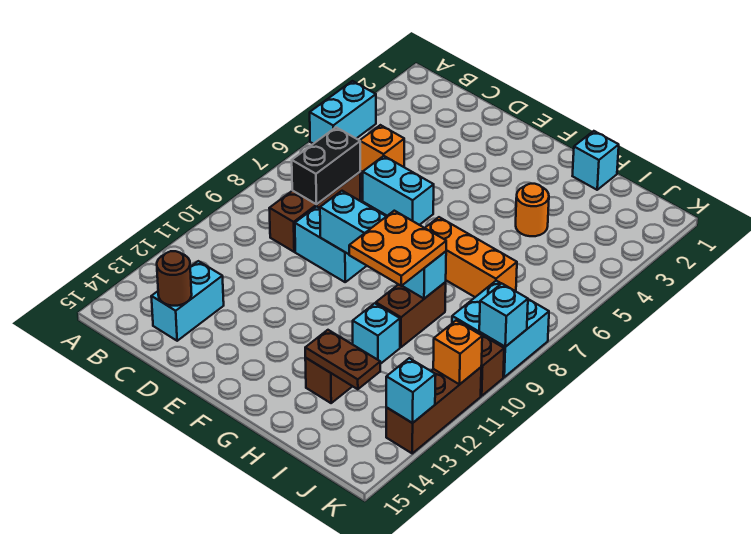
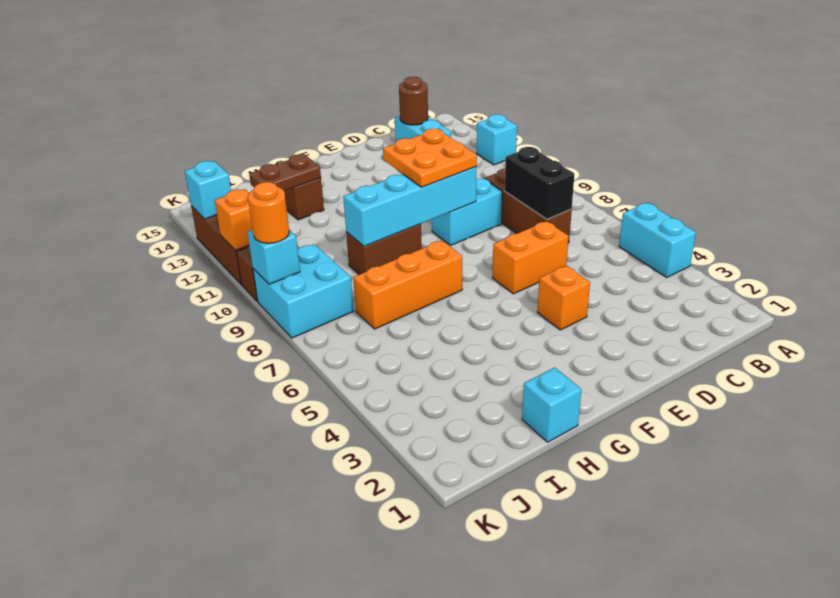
orange 1x1 brick [360,125,404,172] -> orange 1x1 brick moved to [537,265,590,330]
cyan 1x2 brick [363,156,434,225] -> orange 1x2 brick [492,221,569,294]
orange 2x2 plate [349,211,446,286] -> orange 2x2 plate moved to [383,128,477,187]
orange 1x1 round brick [516,184,549,236] -> orange 1x1 round brick moved to [248,182,289,243]
brown 1x2 brick [376,282,446,347] -> brown 1x2 brick turned to [346,224,422,275]
cyan 1x1 brick [353,303,400,364] -> cyan 1x1 brick moved to [477,114,517,165]

